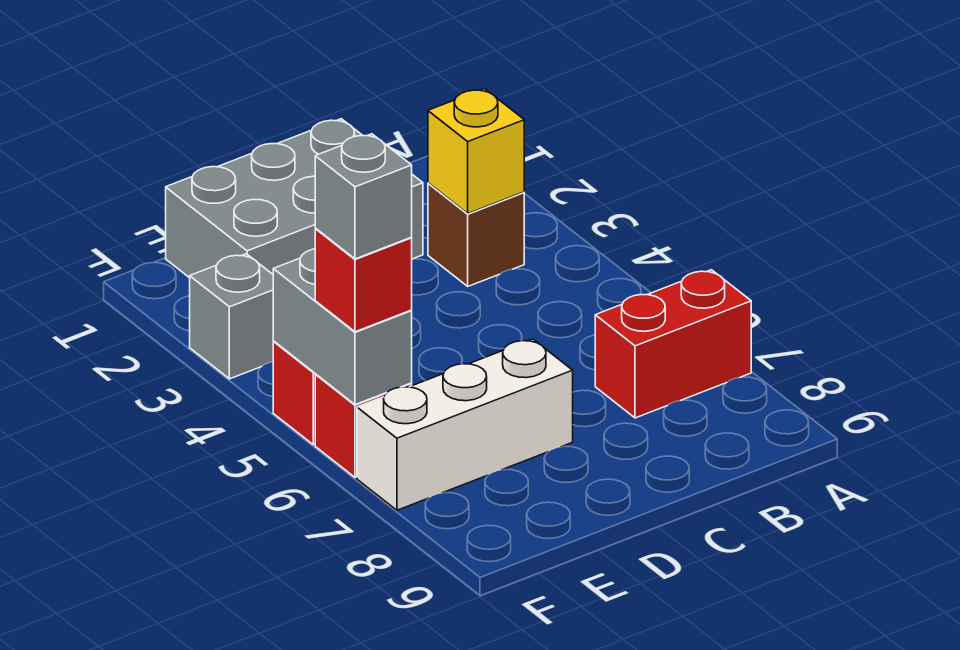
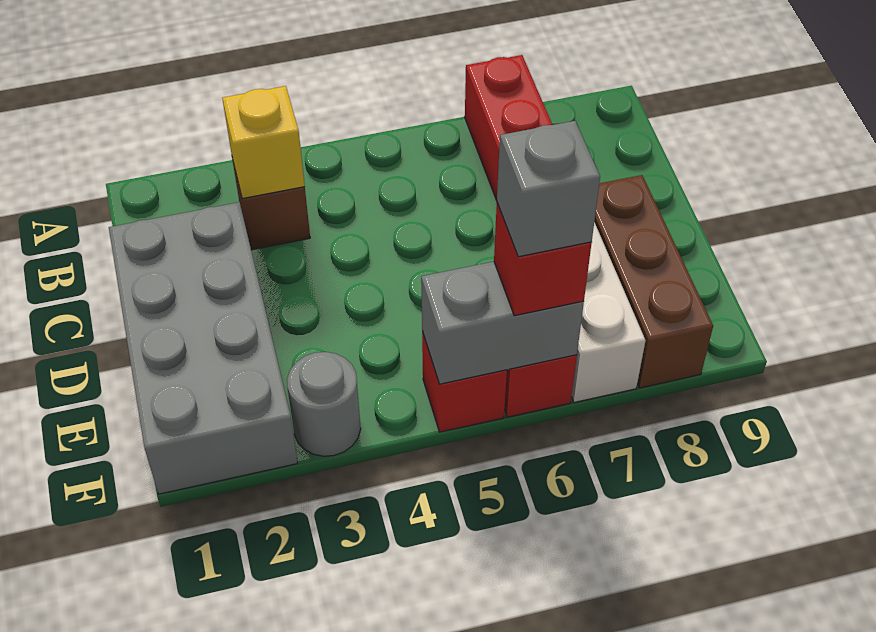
grey 2x3 brick [166,119,423,278] -> grey 2x4 brick [109,202,298,494]
none -> brown 1x3 brick [594,175,713,388]
grey 1x1 brick [190,254,274,379] -> grey 1x1 round brick [287,352,361,456]

